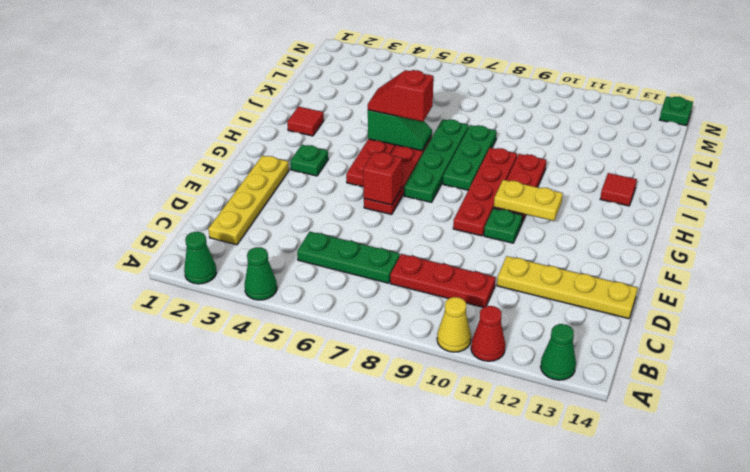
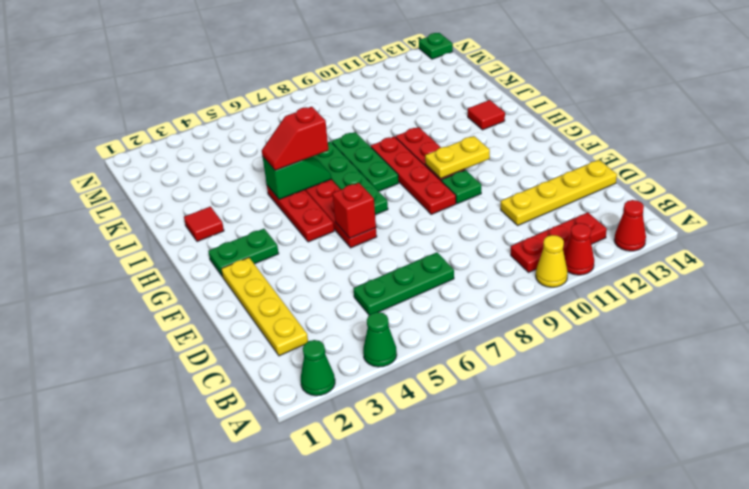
green 1x1 cone [540,324,576,380] -> red 1x1 cone [614,200,646,251]
red 1x3 plate [390,254,496,307] -> red 1x3 plate moved to [511,212,607,272]
green 1x1 plate [290,145,328,176] -> green 1x2 plate [208,229,279,277]

